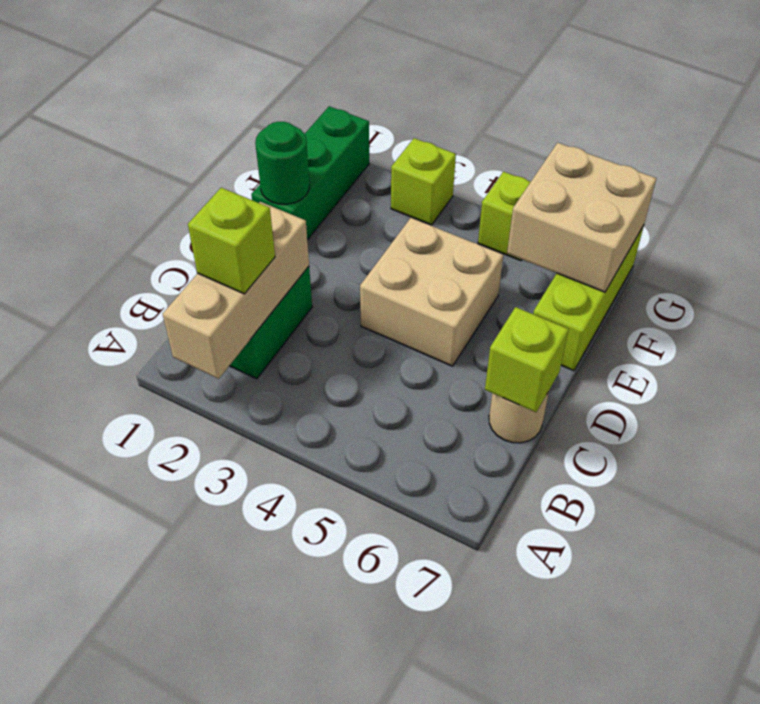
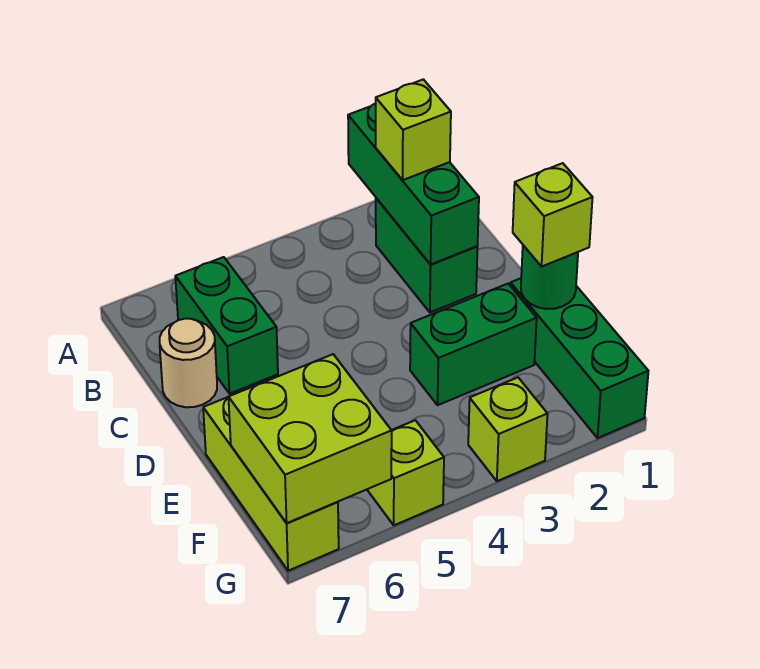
tan 1x3 brick [163,202,309,379] -> green 1x3 brick [348,103,479,265]
none -> green 1x2 brick [175,257,278,394]
lime 1x1 brick [485,307,568,412] -> lime 1x1 brick moved to [513,163,593,266]
tan 2x2 brick [360,218,503,366] -> none
none -> green 1x2 brick [410,284,537,405]
tan 2x2 brick [507,143,656,292] -> lime 2x2 brick [228,354,392,523]

